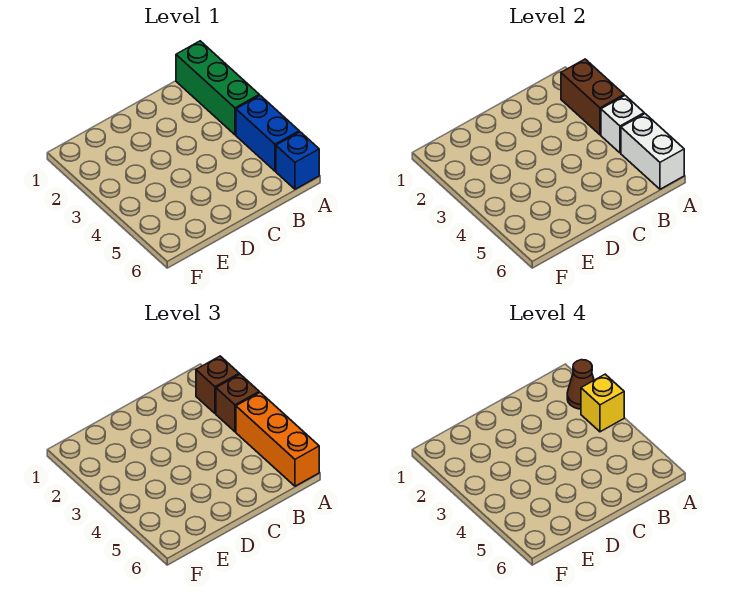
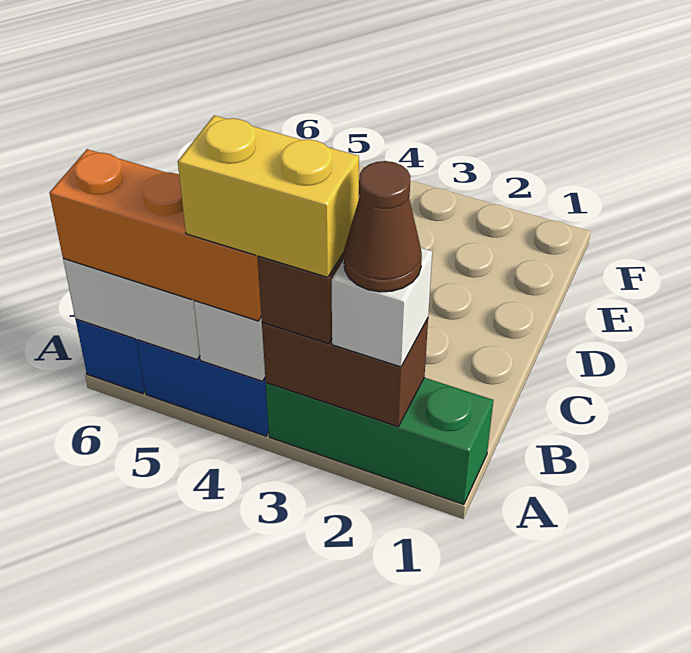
brown 1x1 brick [196,356,239,414] -> white 1x1 brick [332,248,432,367]
yellow 1x1 brick [581,374,624,432] -> yellow 1x2 brick [178,115,359,277]

